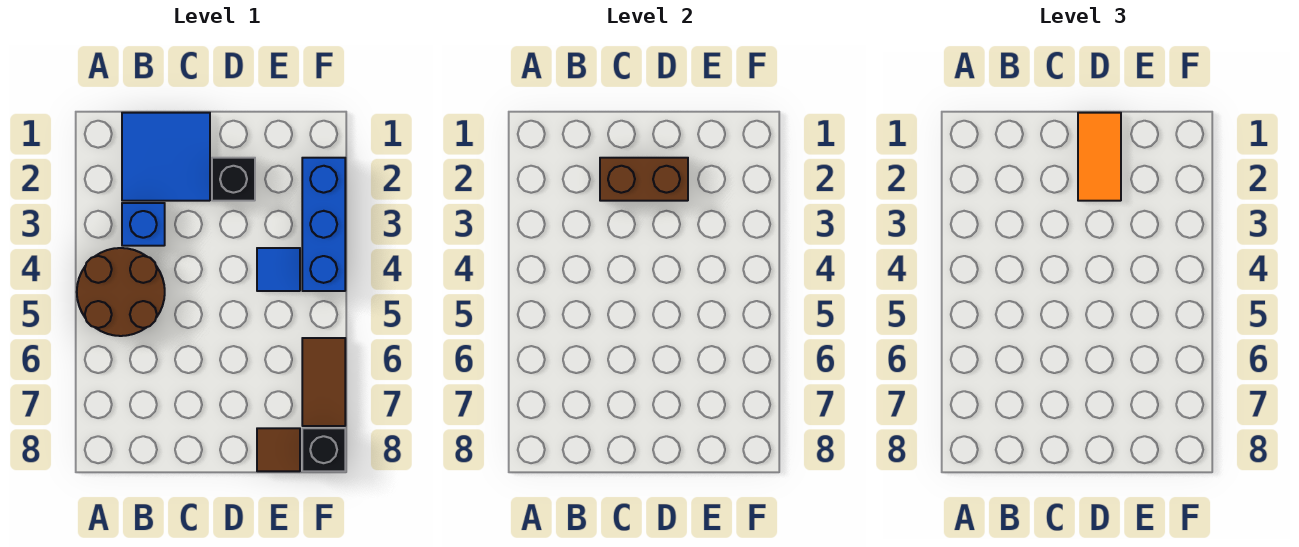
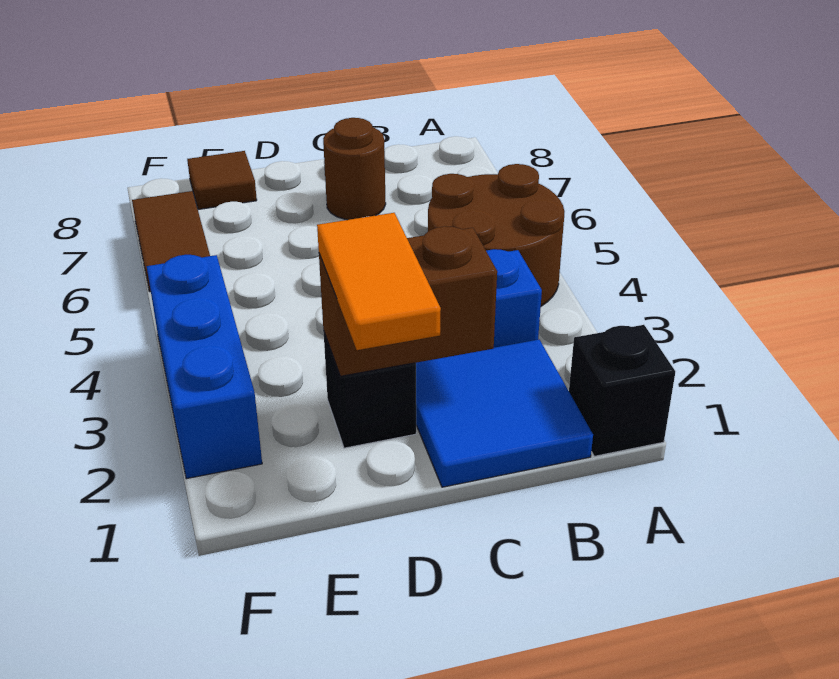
none -> brown 1x1 round brick [323,118,386,220]
blue 1x1 tile [257,248,300,291] -> none
black 1x1 brick [302,428,345,471] -> black 1x1 brick moved to [569,325,675,456]

